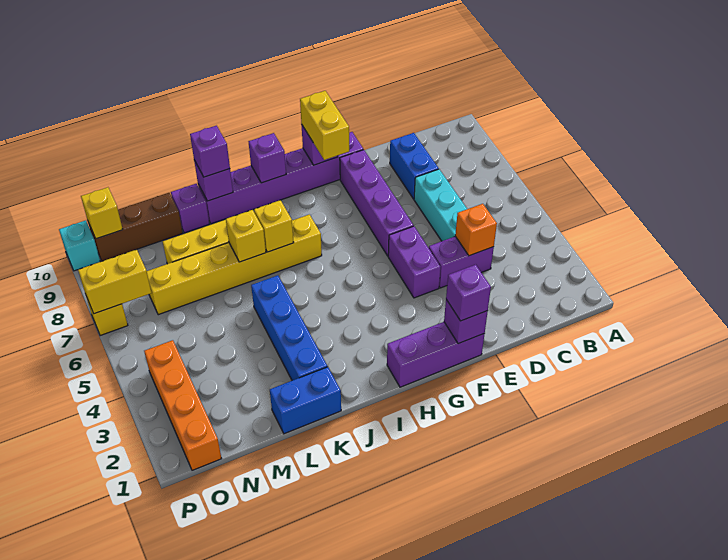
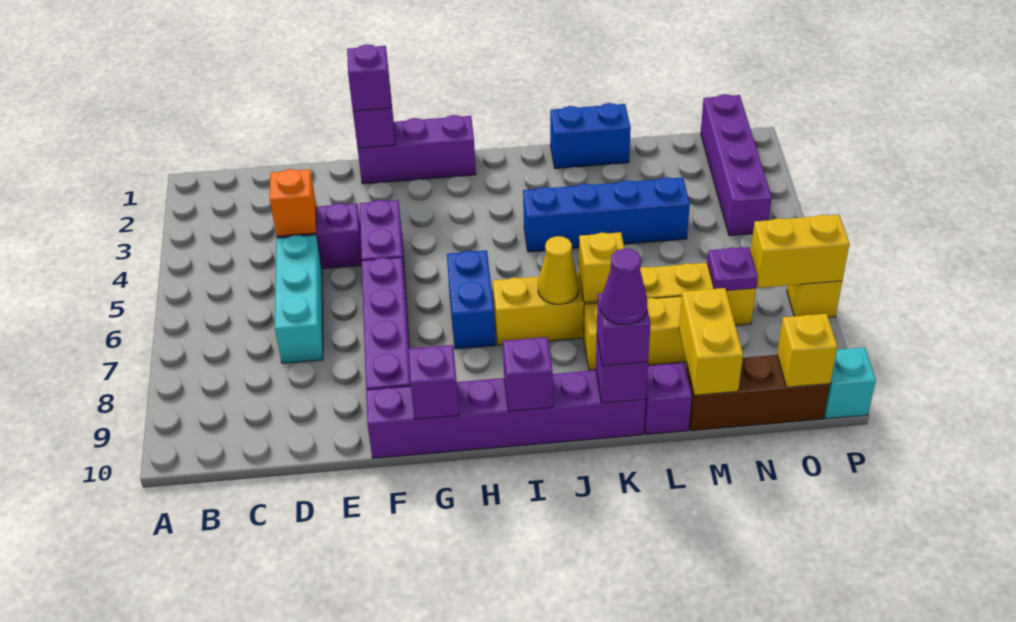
blue 1x2 brick [390,133,439,199] -> blue 1x2 brick moved to [447,250,496,349]
yellow 1x2 brick [300,91,349,160] -> yellow 1x2 brick moved to [679,288,743,395]
yellow 1x1 brick [254,200,294,252] -> yellow 1x1 cone [538,236,579,304]
blue 1x4 brick [251,275,327,381] -> blue 1x4 brick turned to [523,177,690,252]
none -> purple 1x1 cone [601,249,647,325]
none -> purple 1x1 plate [707,247,758,291]
orange 1x4 brick [144,340,222,470] -> purple 1x4 brick [701,94,772,236]

